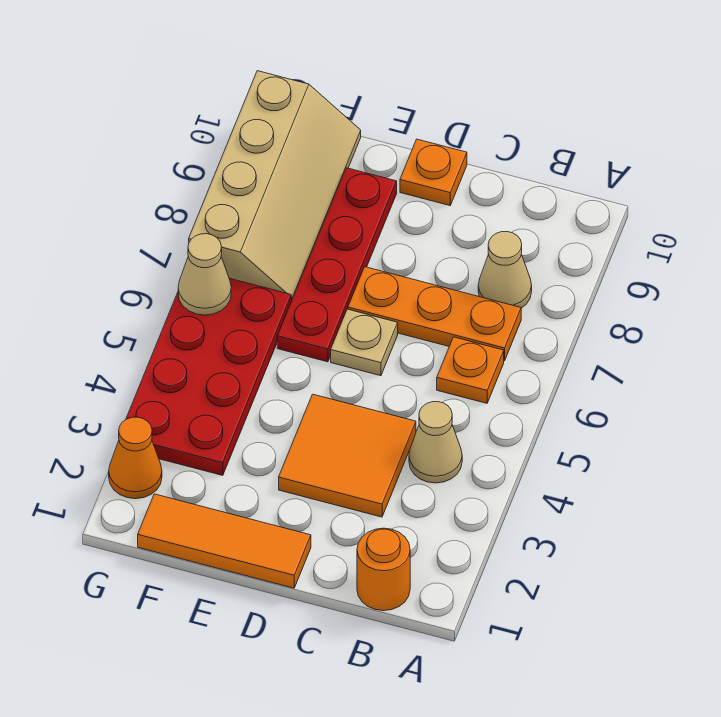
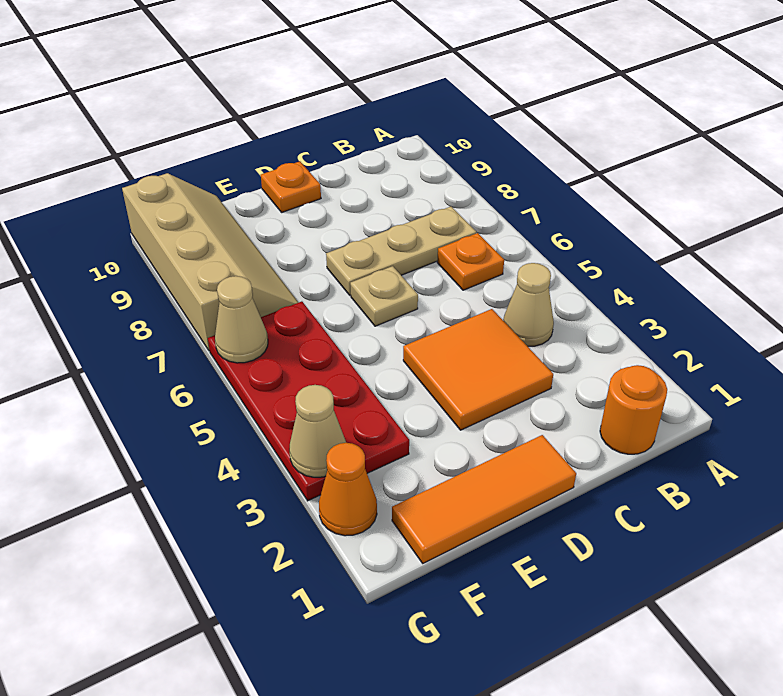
orange 1x3 plate [348,267,521,361] -> tan 1x3 plate [326,207,476,295]
tan 1x1 cone [478,232,532,308] -> tan 1x1 cone moved to [289,385,346,477]
red 1x4 plate [277,168,397,362] -> none

